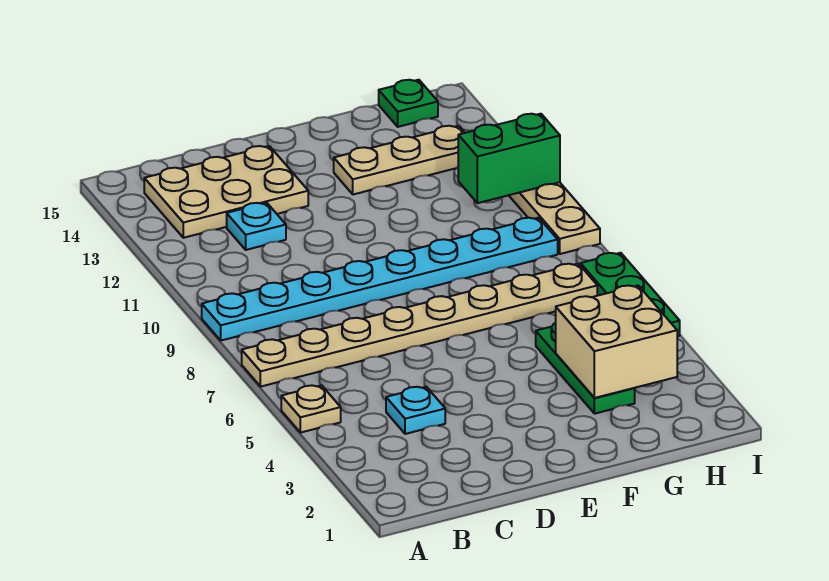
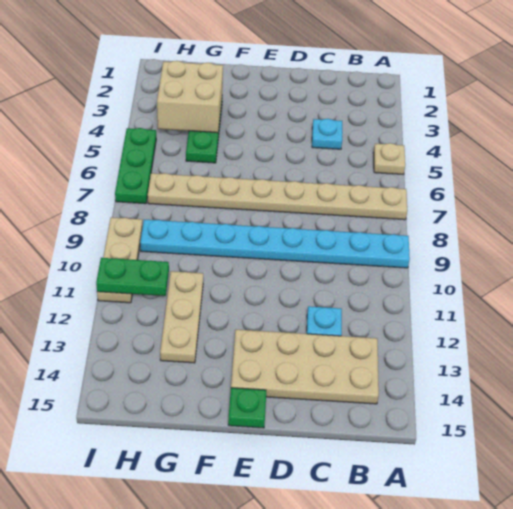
tan 2x3 plate [144,146,308,238] -> tan 2x4 plate [231,330,379,404]
tan 1x3 plate [334,126,465,194] -> tan 1x3 plate turned to [160,271,203,363]
green 1x2 brick [458,114,560,203] -> green 1x2 plate [96,258,169,296]
green 1x1 plate [379,80,438,127] -> green 1x1 plate moved to [228,388,266,428]

